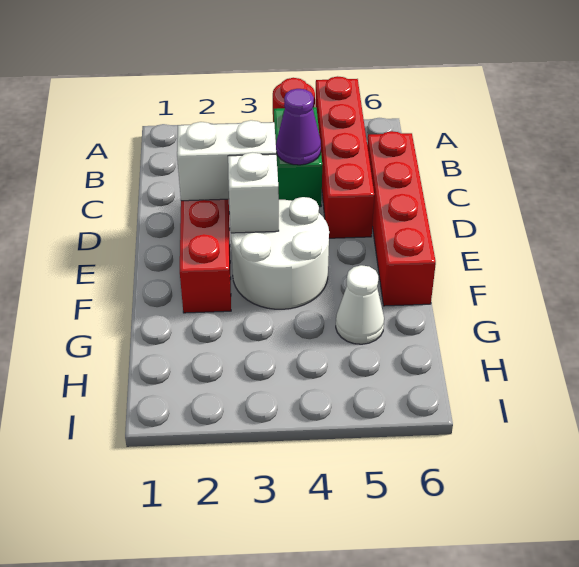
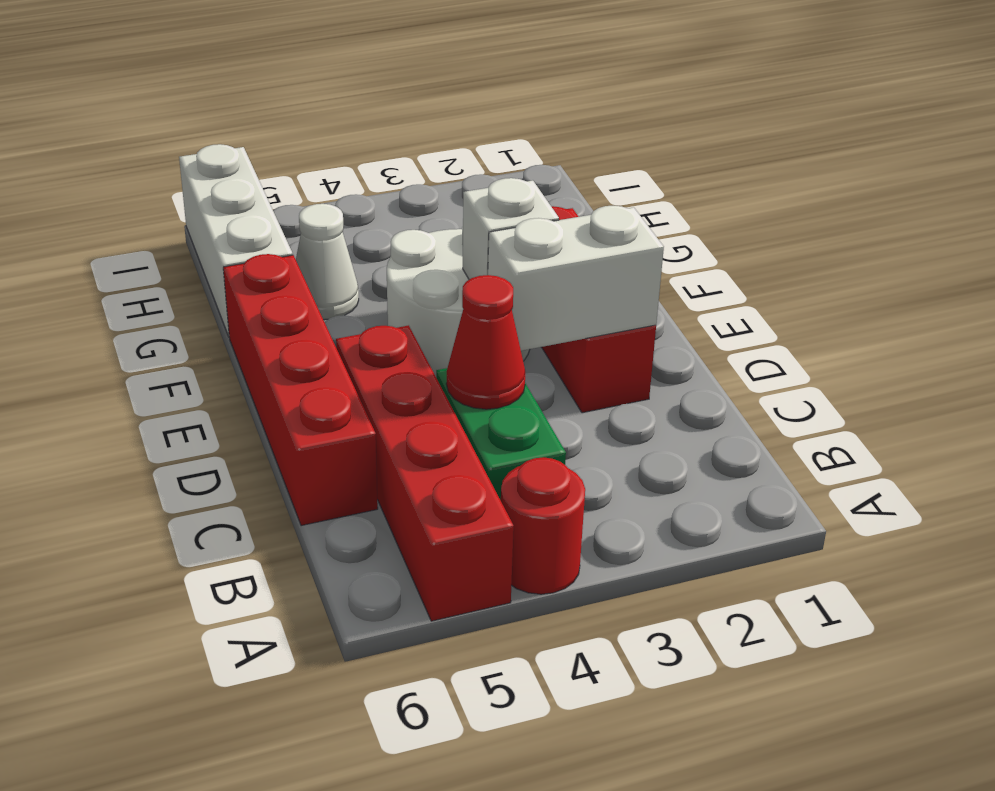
purple 1x1 cone [276,89,321,165] -> red 1x1 cone [446,275,525,409]
none -> white 1x3 brick [179,144,293,336]

